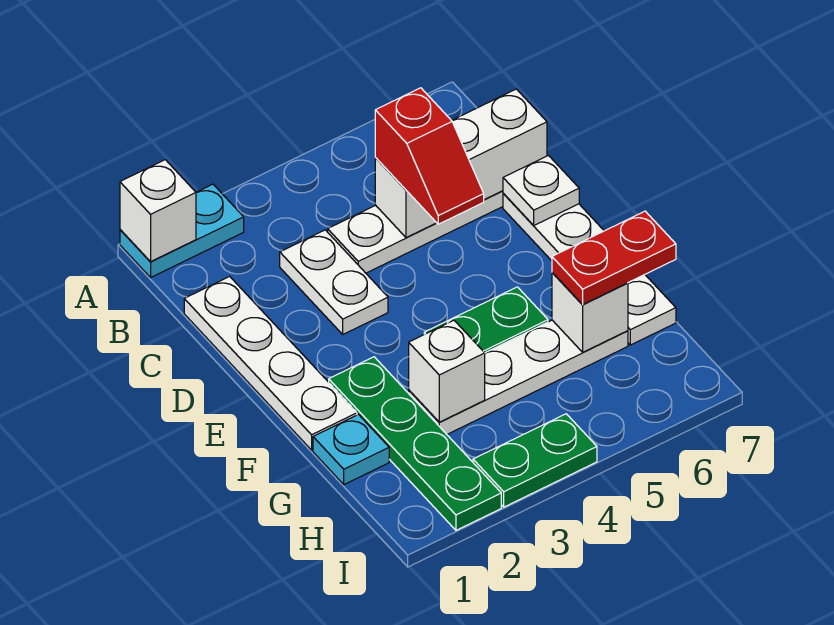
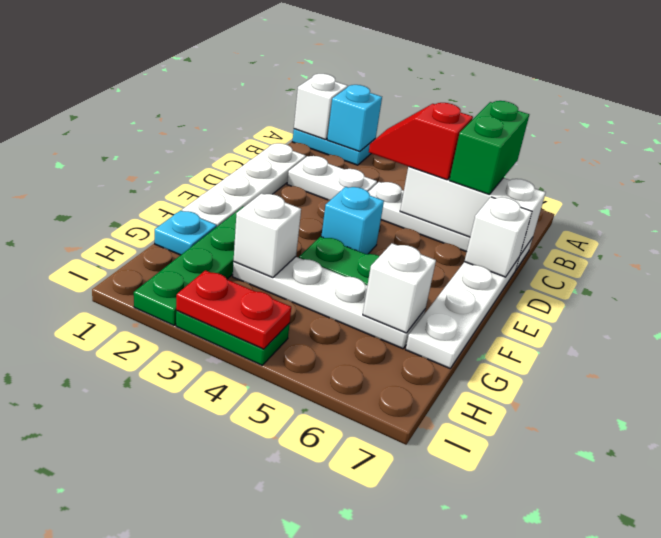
none -> cyan 1x1 brick [327,85,382,152]
none -> green 1x2 brick [449,101,529,194]
white 1x2 plate [280,230,388,334] -> white 1x2 plate turned to [287,156,377,200]
red 1x2 slope [375,88,484,224] -> red 1x2 slope turned to [369,103,473,180]
white 1x1 plate [503,156,579,225] -> white 1x1 brick [464,197,532,277]
none -> cyan 1x1 brick [321,187,384,254]
red 1x2 plate [552,211,676,305] -> red 1x2 plate moved to [176,270,291,349]

